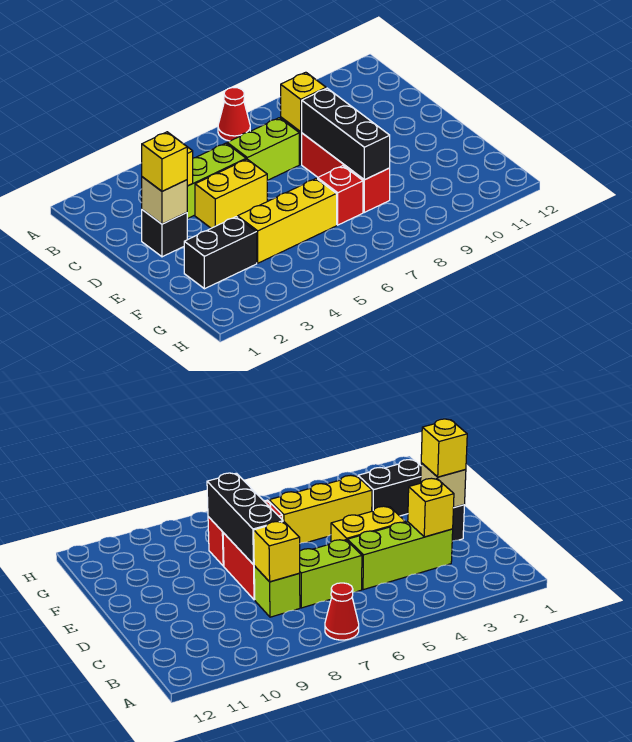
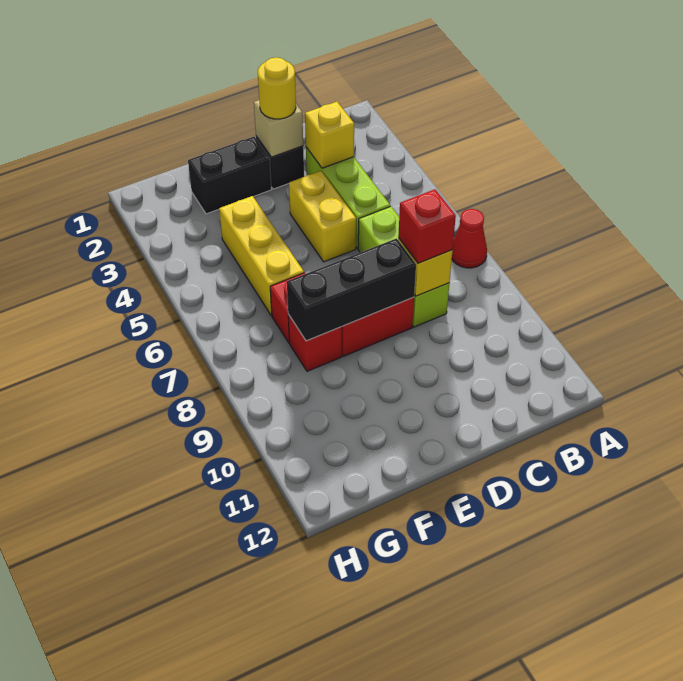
none -> red 1x1 brick [398,189,456,263]
yellow 1x1 brick [142,132,187,191] -> yellow 1x1 round brick [258,57,296,119]
black 1x2 brick [184,217,257,289] -> black 1x2 brick turned to [188,137,271,214]

